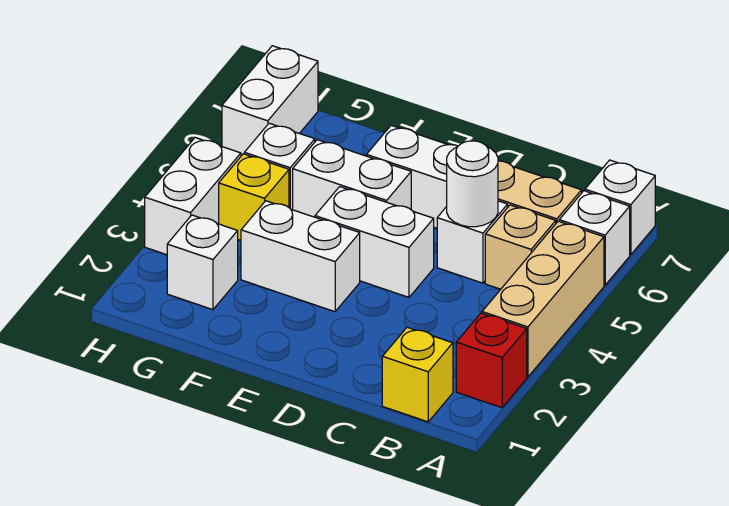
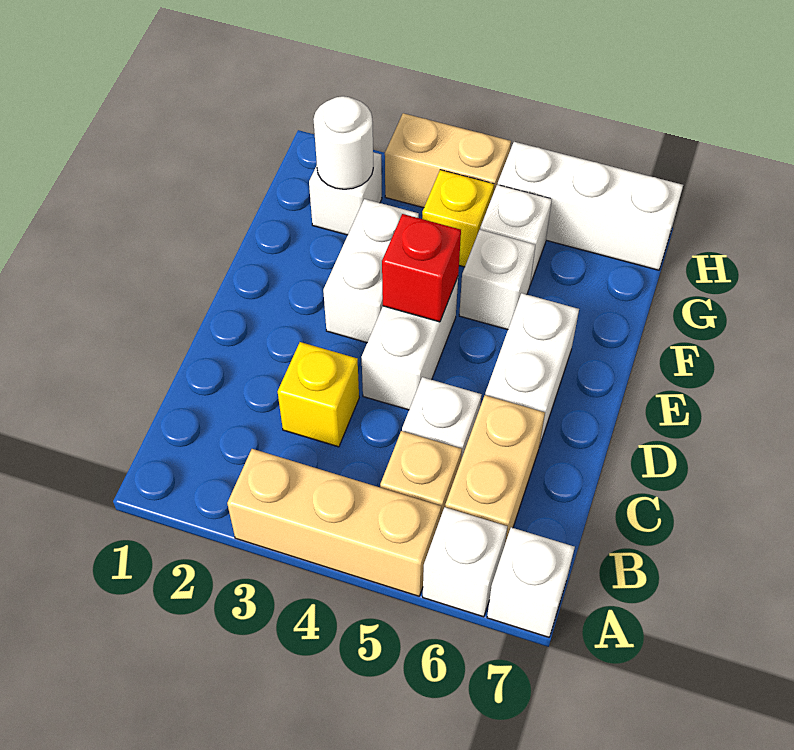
red 1x1 brick [456,313,527,408] -> red 1x1 brick moved to [382,214,461,322]
yellow 1x1 brick [382,327,453,422] -> yellow 1x1 brick moved to [278,342,359,447]
white 1x1 round brick [447,141,498,227] -> white 1x1 round brick moved to [313,96,373,189]
white 1x2 brick [293,140,411,217] -> white 1x1 brick [459,230,535,330]
white 1x2 brick [145,138,241,255] -> tan 1x2 brick [385,113,511,208]
white 1x2 brick [222,46,318,156] -> white 1x3 brick [498,142,683,270]

